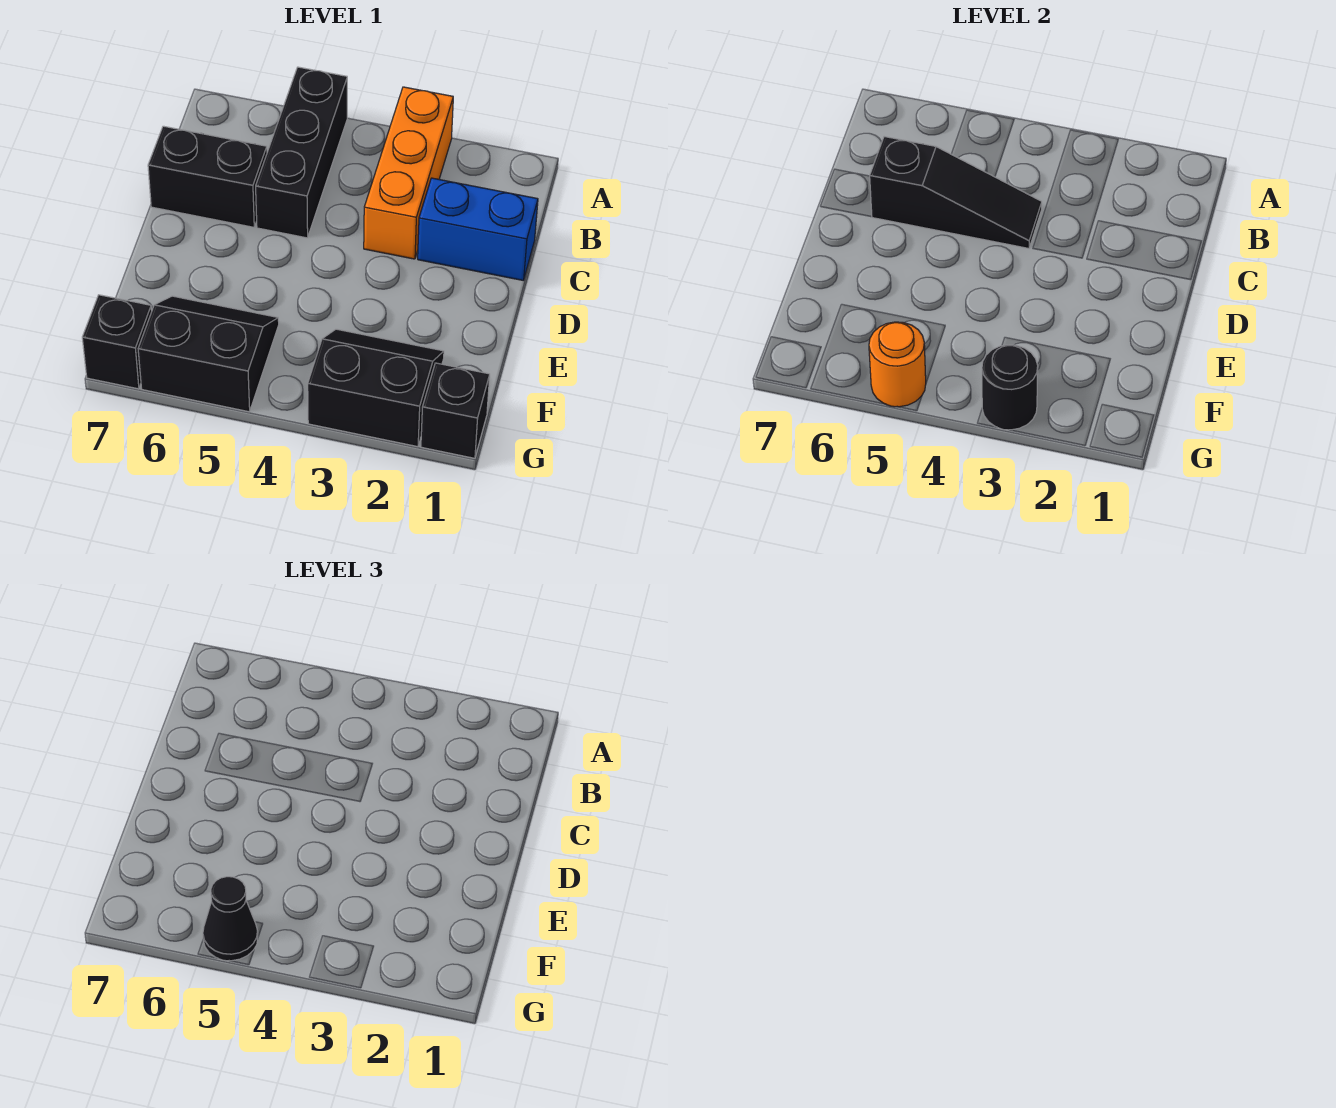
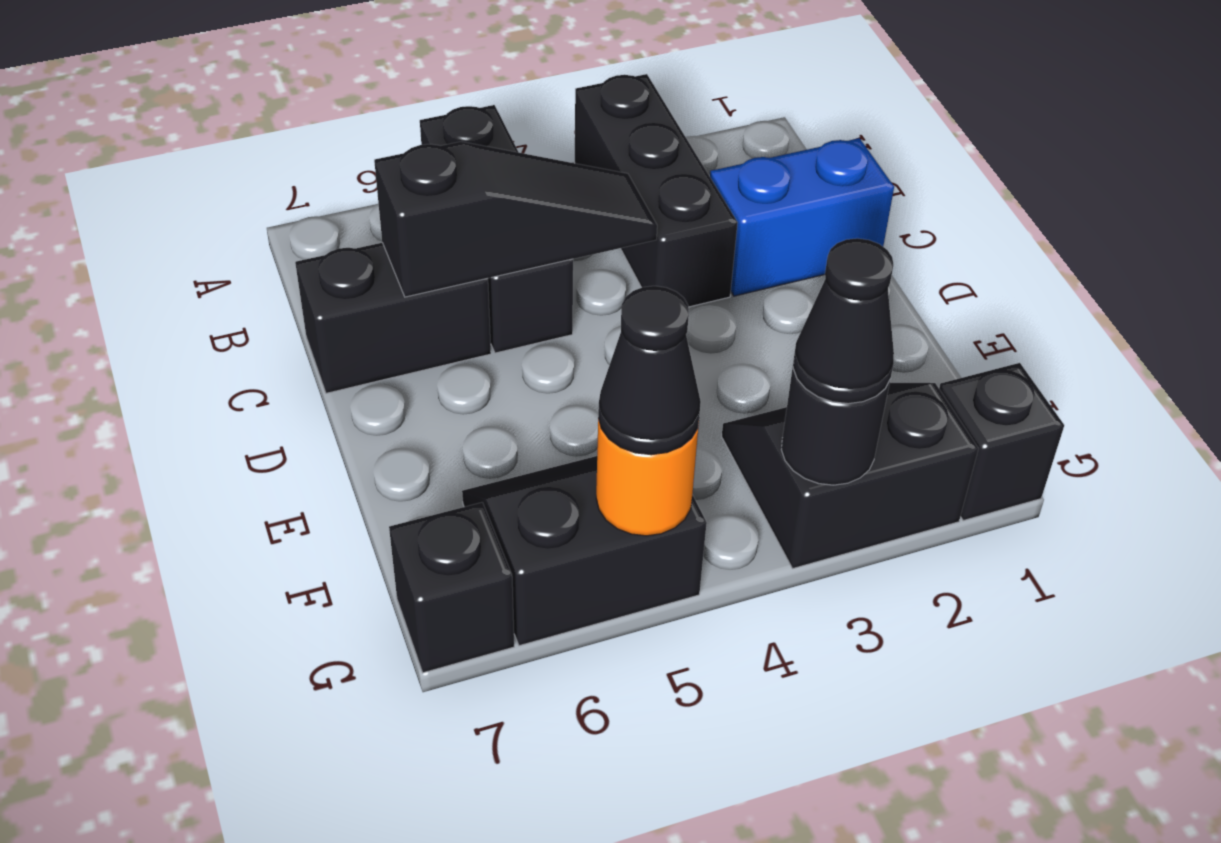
orange 1x3 brick [364,87,453,259] -> black 1x3 brick [575,74,738,307]
none -> black 1x1 cone [793,238,894,404]

